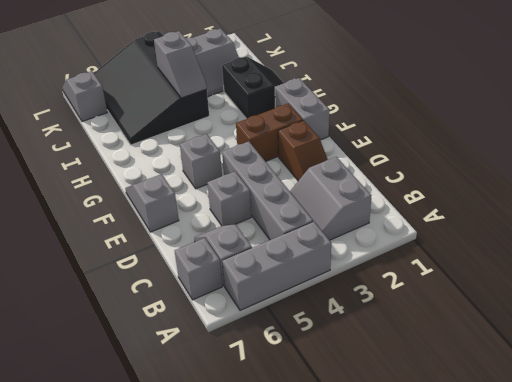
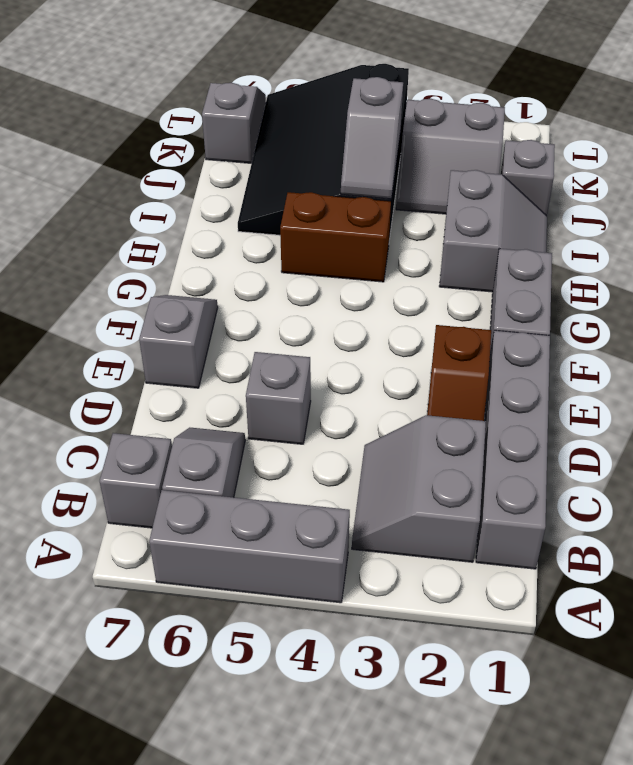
grey 1x4 brick [222,141,313,240] -> grey 1x4 brick moved to [476,330,550,569]
brown 1x2 brick [236,104,303,161] -> brown 1x2 brick moved to [280,192,391,282]
grey 1x1 brick [180,134,222,189] -> grey 1x1 brick moved to [501,140,555,216]
black 2x2 slope [222,56,284,119] -> grey 2x2 slope [439,170,547,292]

